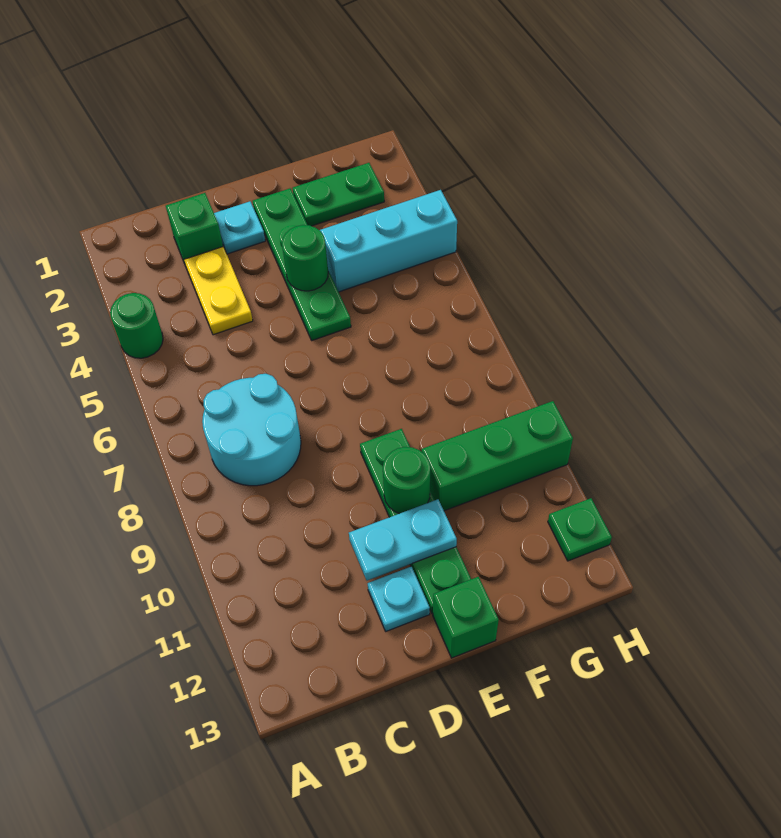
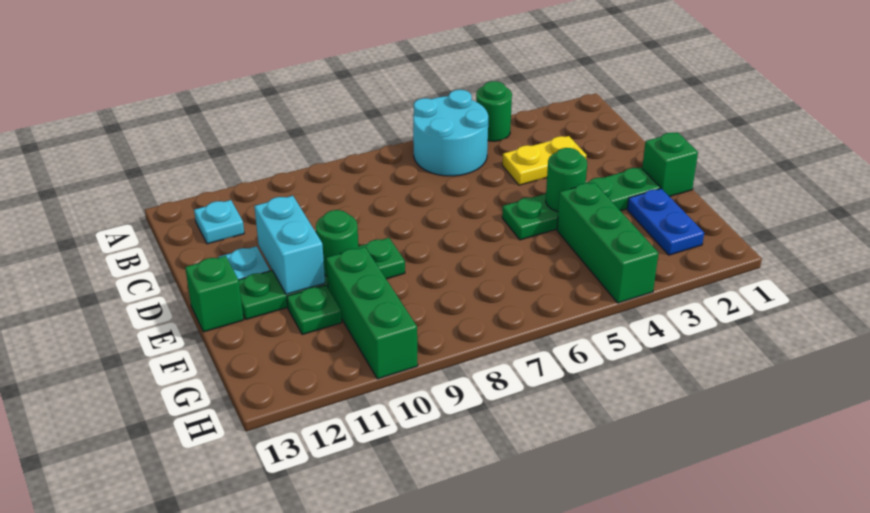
cyan 2x2 round brick [202,374,301,486] -> cyan 2x2 round brick moved to [413,90,488,176]
green 1x1 brick [166,193,223,264] -> green 1x1 brick moved to [642,132,698,197]
cyan 1x1 plate [214,201,265,254] -> cyan 1x1 plate moved to [194,200,244,244]
cyan 1x2 plate [349,499,457,580] -> cyan 1x2 brick [254,196,325,294]
green 1x2 plate [293,163,384,226] -> blue 1x2 plate [627,188,704,255]
cyan 1x3 brick [320,190,457,292] -> green 1x3 brick [557,182,658,303]
green 1x1 plate [548,498,612,561] -> green 1x1 plate moved to [287,285,342,335]

